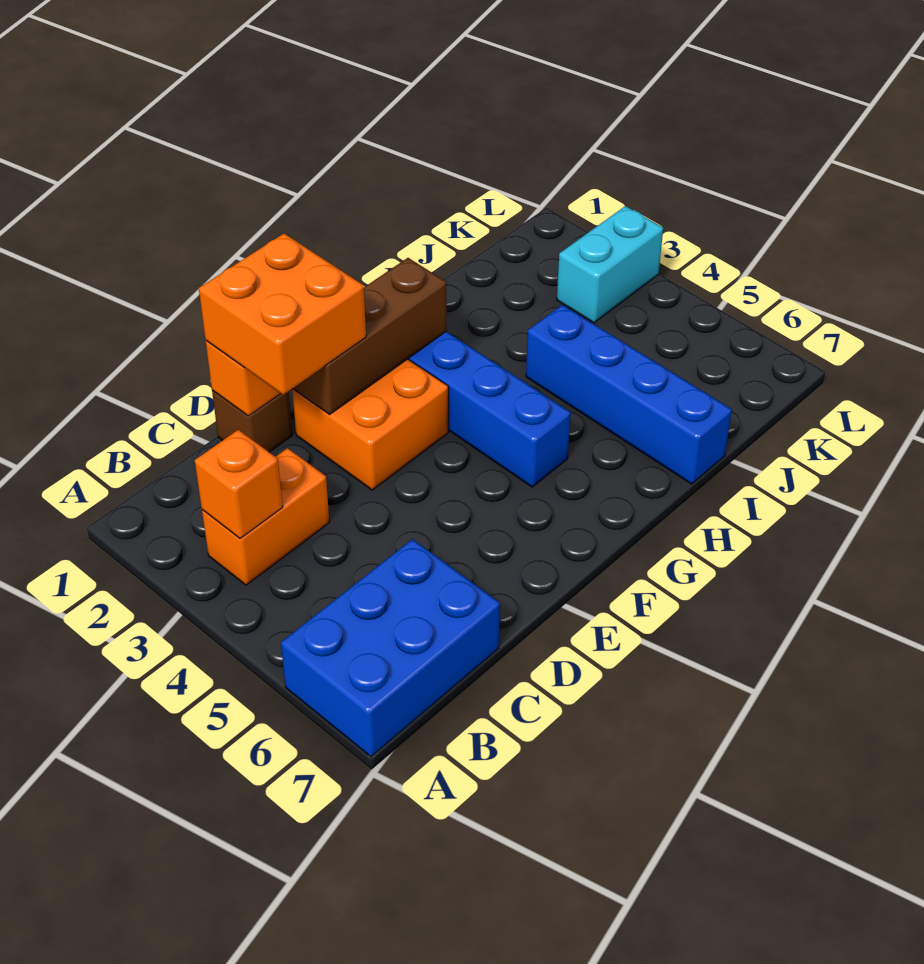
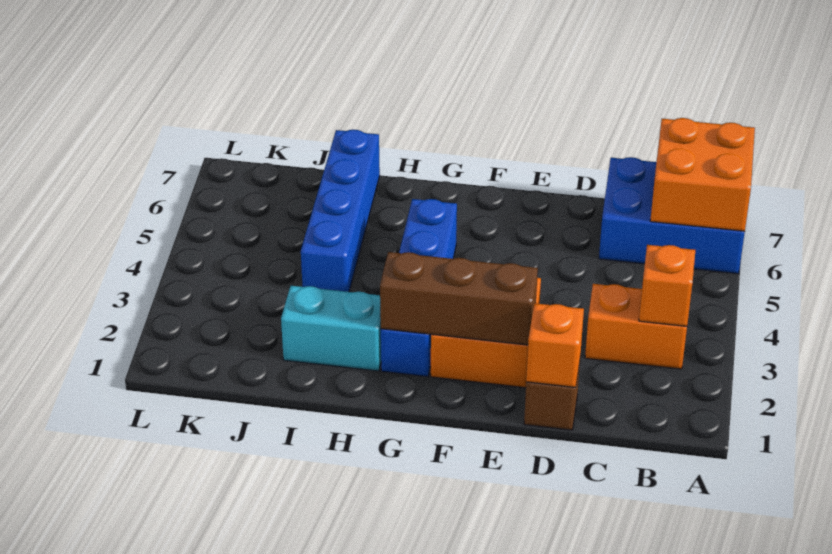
orange 2x2 brick [199,234,366,395] -> orange 2x2 brick moved to [650,118,755,232]
cyan 1x2 brick [557,206,663,323] -> cyan 1x2 brick moved to [281,286,381,371]

